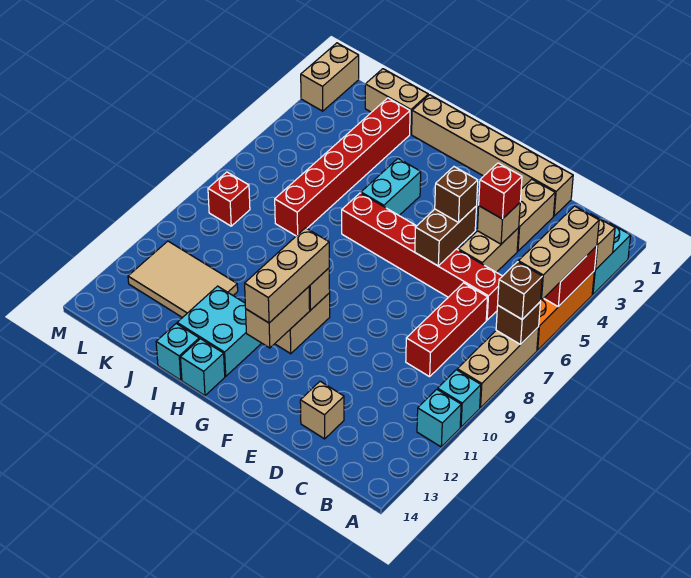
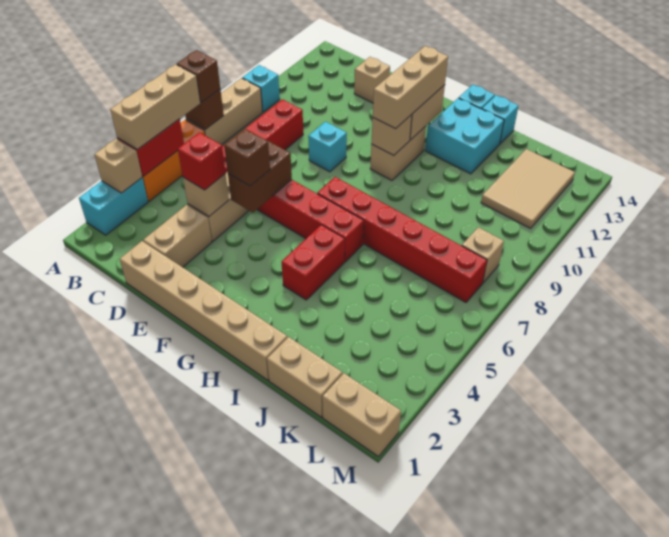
cyan 1x1 brick [417,389,461,447] -> cyan 1x1 brick moved to [308,122,347,172]
cyan 1x2 brick [361,159,421,215] -> red 1x2 brick [282,225,345,300]
red 1x6 brick [275,98,410,236] -> red 1x6 brick turned to [317,177,487,302]
tan 2x3 tile [128,241,238,318] -> tan 2x3 tile turned to [481,149,575,228]
red 1x1 brick [208,172,250,226] -> tan 1x1 brick [462,227,504,283]
tan 1x2 brick [301,43,359,111] -> tan 1x2 brick turned to [322,373,401,457]

